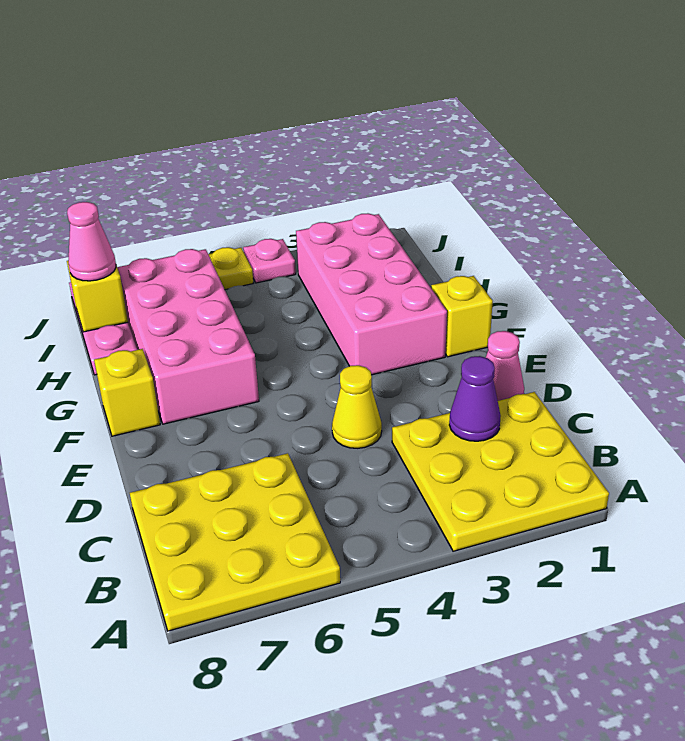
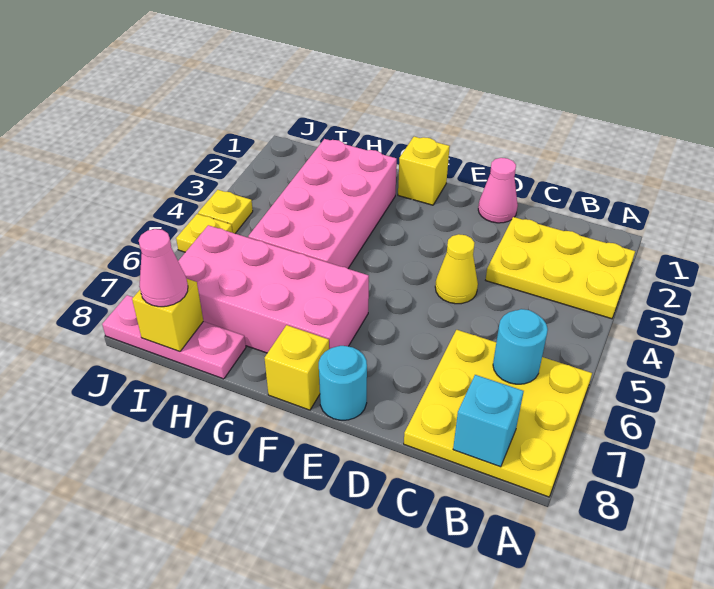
yellow 3x3 plate [392,392,609,551] -> yellow 2x3 plate [486,217,635,319]
none -> cyan 1x1 round brick [493,309,548,384]
none -> cyan 1x1 brick [453,375,524,467]
purple 1x1 cone [449,356,501,441] -> none
none -> cyan 1x1 round brick [319,346,367,420]
pink 2x4 brick [296,213,447,375] -> pink 2x4 brick turned to [248,139,397,269]
pink 1x1 plate [243,239,296,283] -> yellow 1x1 plate [198,190,253,233]

